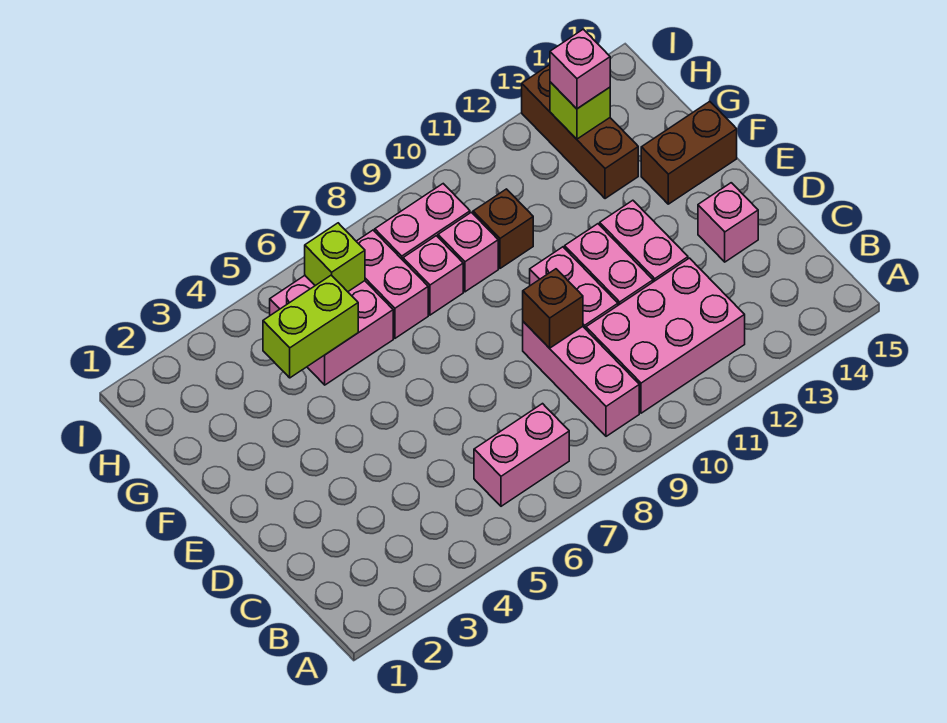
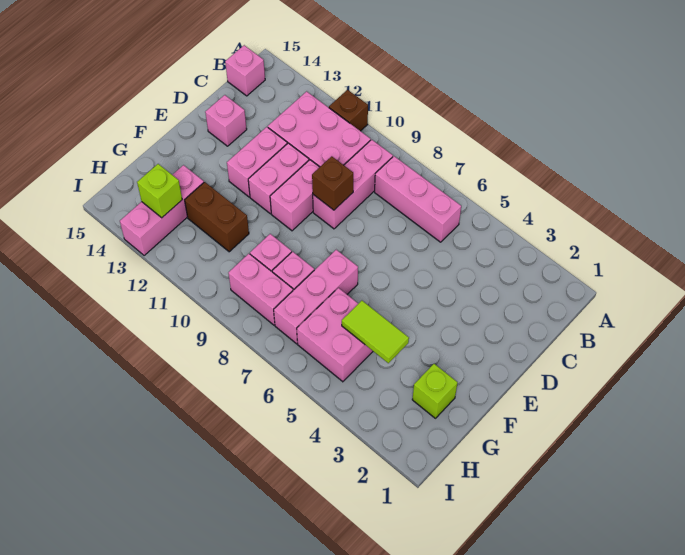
pink 1x2 brick [474,404,569,506] -> pink 1x3 brick [375,156,461,242]
brown 1x2 brick [641,102,737,204] -> brown 1x2 brick moved to [185,182,249,252]
lime 1x2 brick [263,275,358,378] -> lime 1x2 tile [342,301,409,363]
pink 1x2 brick [356,230,428,338] -> pink 1x3 brick [274,250,358,344]
brown 1x1 brick [473,189,533,268] -> brown 1x1 brick moved to [329,90,368,131]
brown 1x3 brick [522,65,638,199] -> pink 1x3 brick [120,165,204,256]
lime 1x1 brick [305,223,365,292] -> lime 1x1 brick moved to [412,364,458,418]
pink 1x1 brick [550,29,610,109] -> pink 1x1 brick moved to [225,45,265,96]

